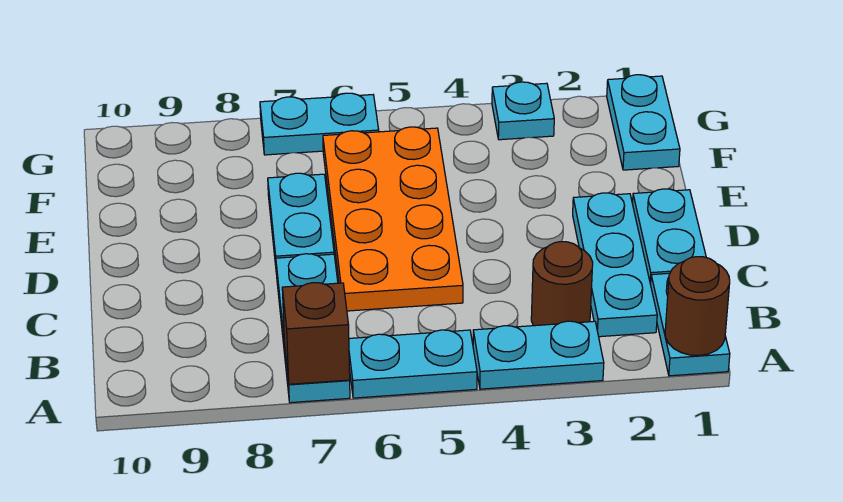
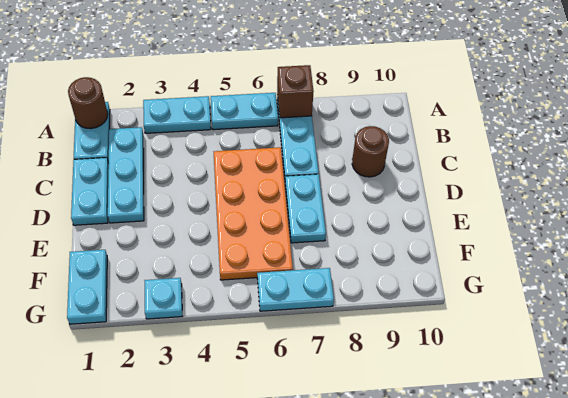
brown 1x1 round brick [531,242,593,326] -> brown 1x1 round brick moved to [352,126,389,177]

